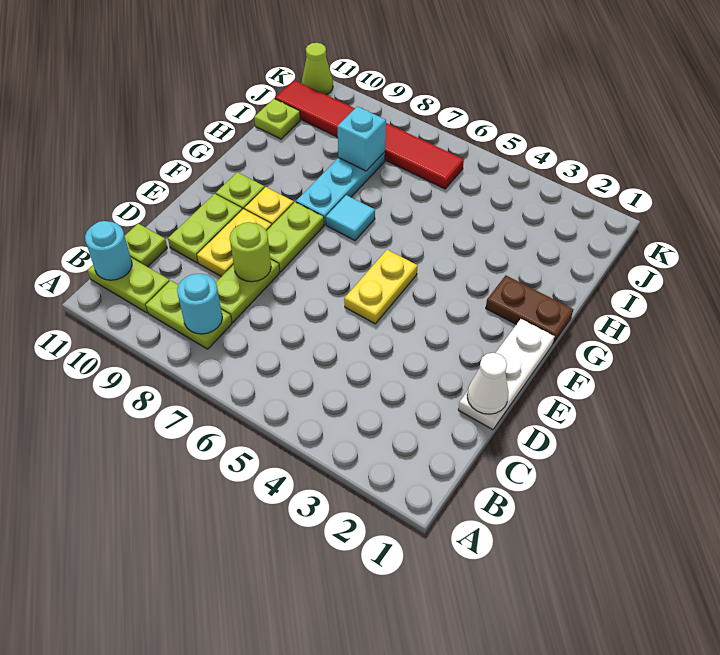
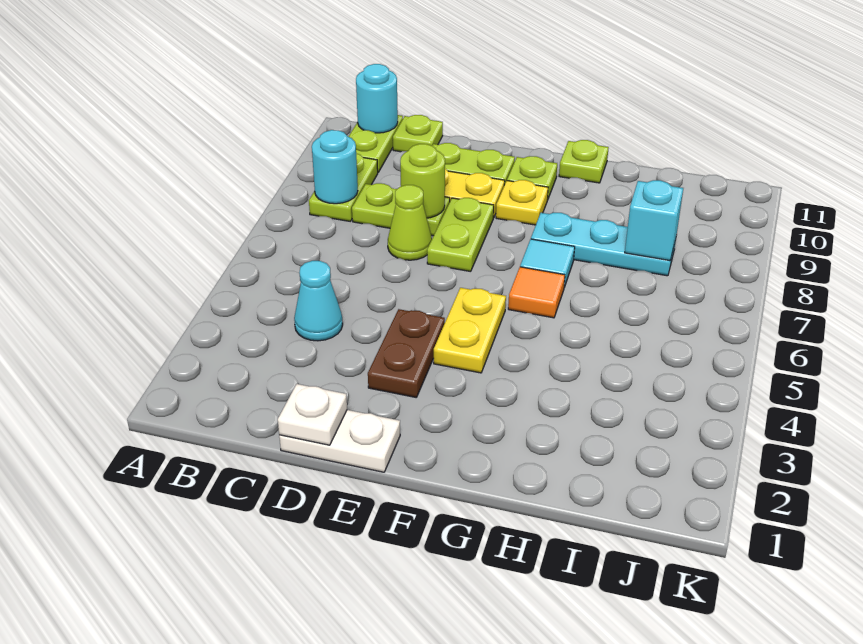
none -> cyan 1x1 cone [294,261,343,341]
white 1x3 plate [458,319,555,430] -> white 1x2 plate [279,410,400,472]
white 1x1 cone [467,353,509,414] -> white 1x1 plate [278,384,347,445]
yellow 1x2 plate [344,250,418,324] -> yellow 1x2 plate turned to [434,288,506,373]
lime 1x2 plate [267,202,324,272] -> lime 1x2 plate turned to [427,198,494,272]
brown 1x2 plate [486,275,573,343] -> brown 1x2 plate moved to [368,309,445,397]
none -> orange 1x1 tile [508,267,565,318]
lime 1x1 plate [254,99,300,139] -> lime 1x1 plate moved to [559,140,609,183]
red 1x6 tile [275,80,464,189] -> none
lime 1x1 cone [302,43,333,95] -> lime 1x1 cone moved to [388,185,432,260]

